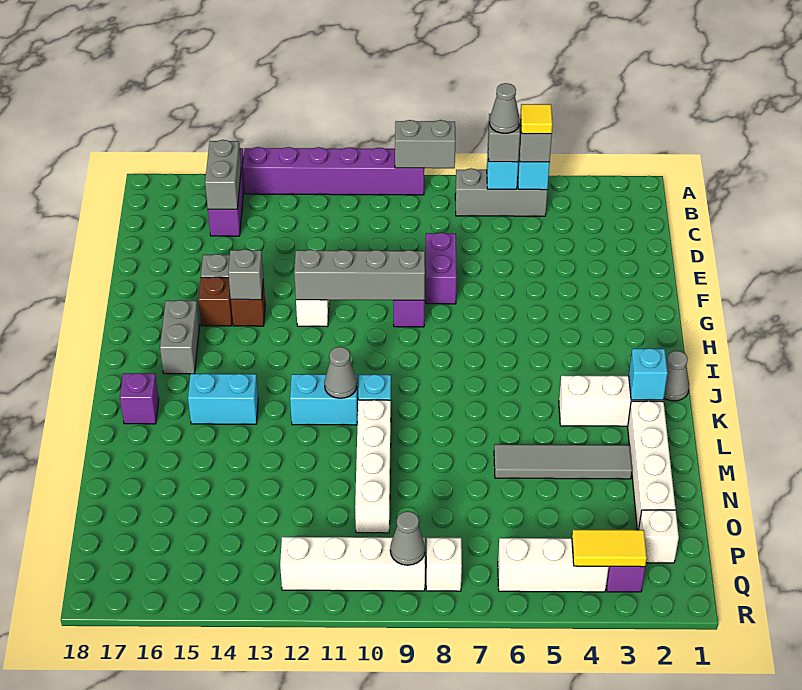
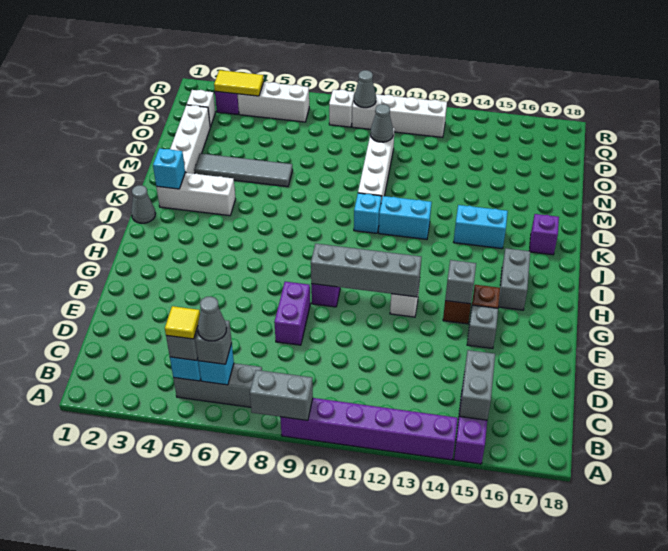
grey 1x1 cone [324,347,357,398] -> grey 1x1 cone moved to [370,104,393,142]

